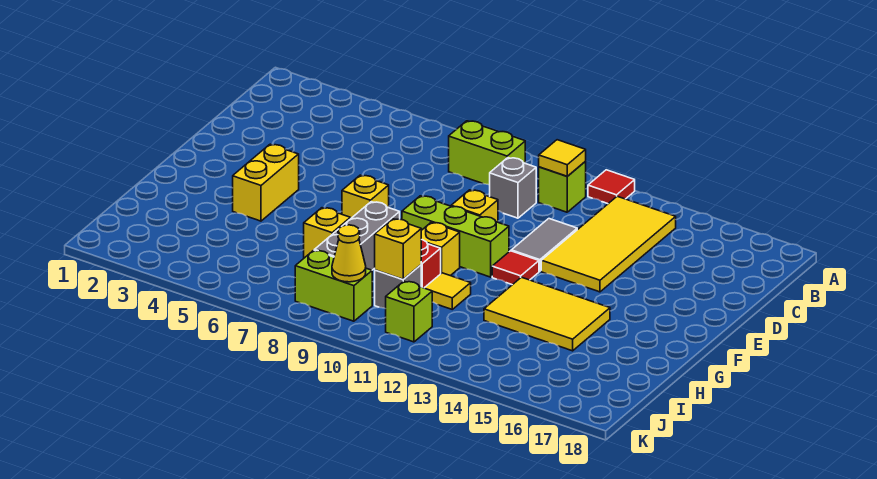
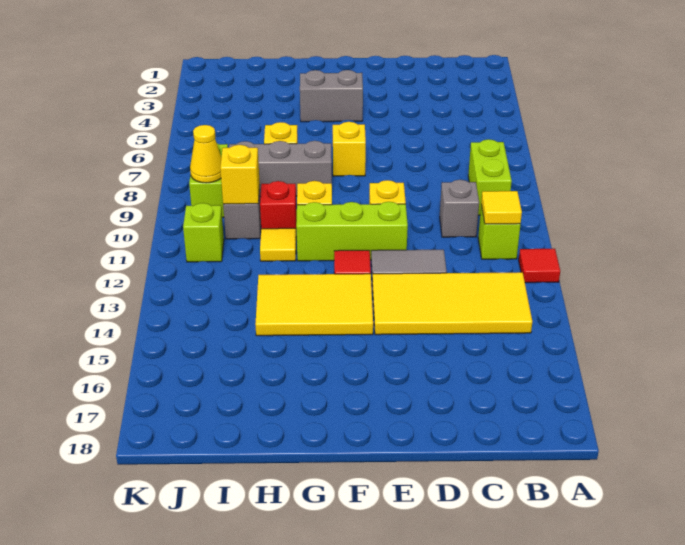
yellow 1x2 brick [233,144,299,221] -> grey 1x2 brick [300,70,363,122]
lime 1x3 brick [402,196,509,277] -> lime 1x3 brick turned to [296,202,408,261]
yellow 2x3 tile [484,277,610,351] -> yellow 2x3 tile turned to [255,274,373,336]

